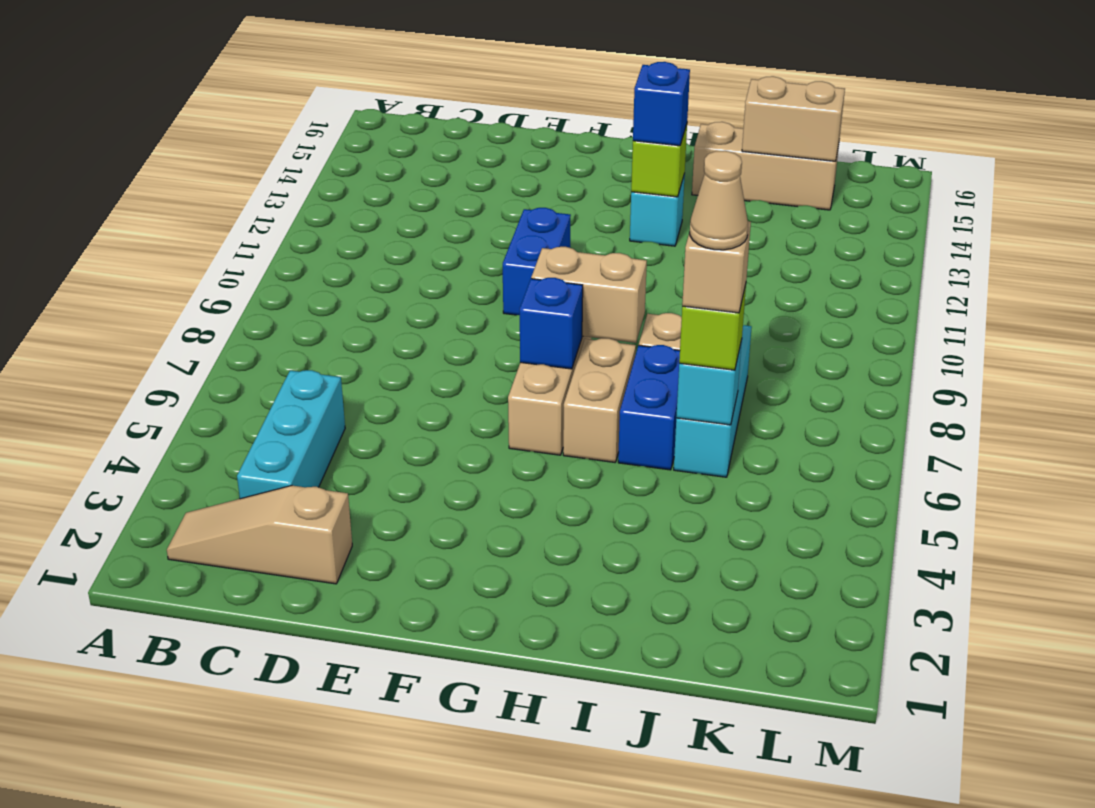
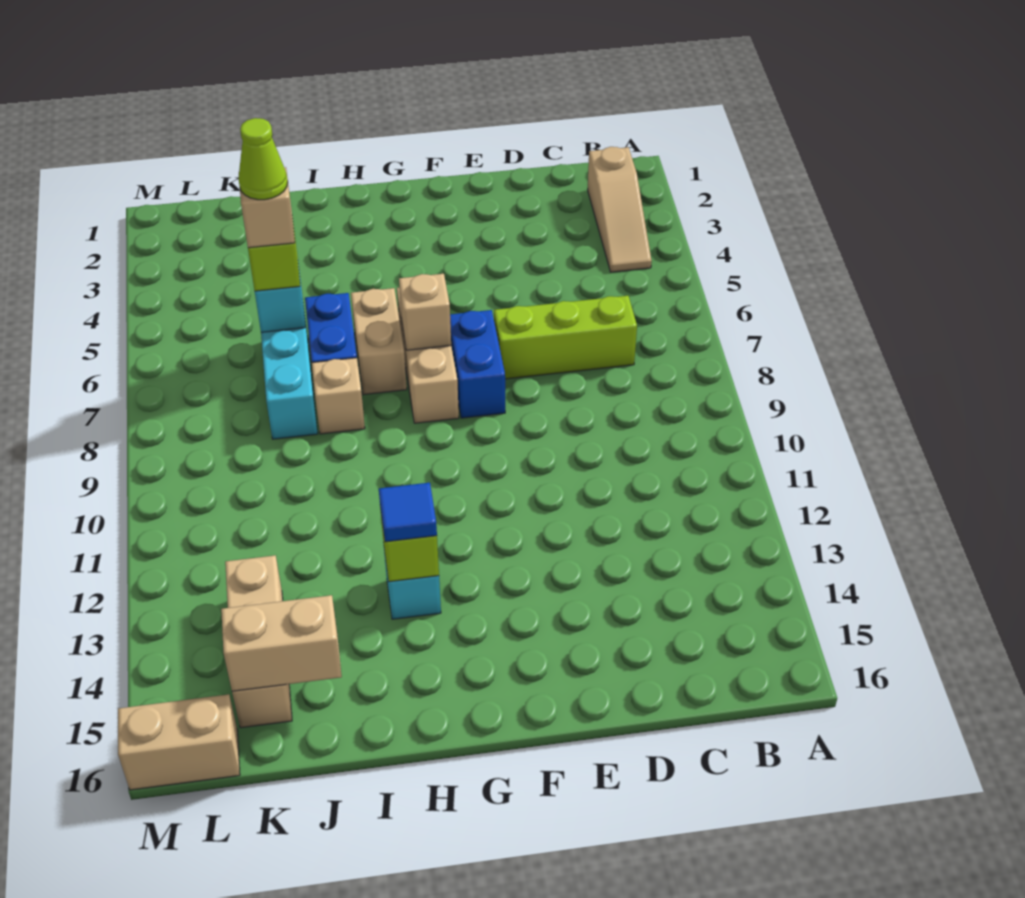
tan 1x3 slope [167,486,352,584] -> tan 1x3 slope turned to [588,147,652,272]
cyan 1x3 brick [237,370,345,499] -> none
none -> lime 1x3 brick [494,296,637,379]
blue 1x2 brick [503,208,571,315] -> blue 1x2 brick moved to [450,310,505,418]
blue 1x1 brick [520,278,583,369] -> tan 1x1 brick [399,274,451,350]
tan 1x2 brick [531,247,647,343] -> tan 1x2 brick moved to [118,694,240,790]
blue 1x1 brick [633,62,690,146] -> blue 1x1 tile [379,483,437,542]
tan 1x3 brick [692,122,839,210] -> tan 1x3 brick turned to [225,555,292,728]
tan 1x1 cone [690,151,748,250] -> lime 1x1 cone [238,118,288,200]

